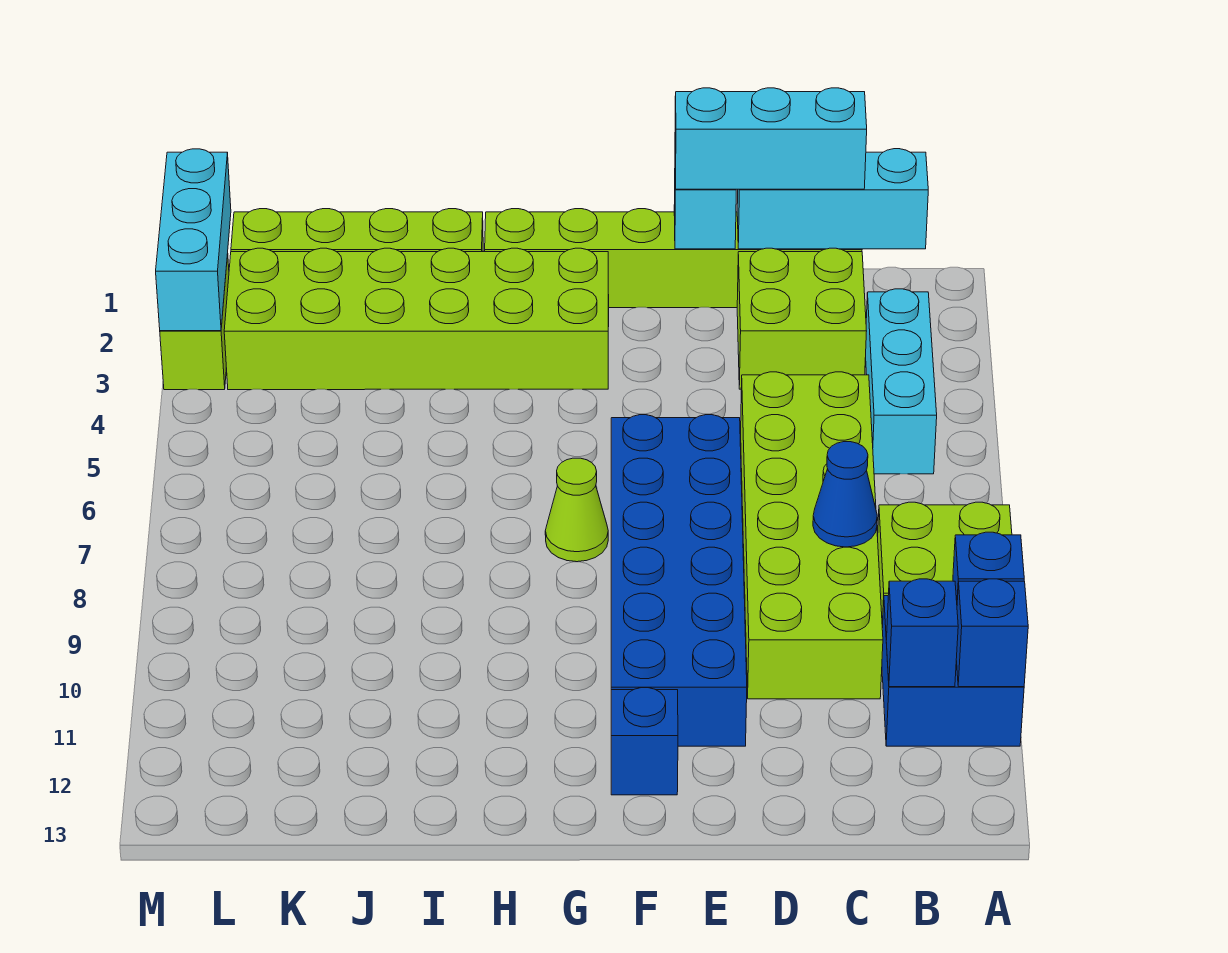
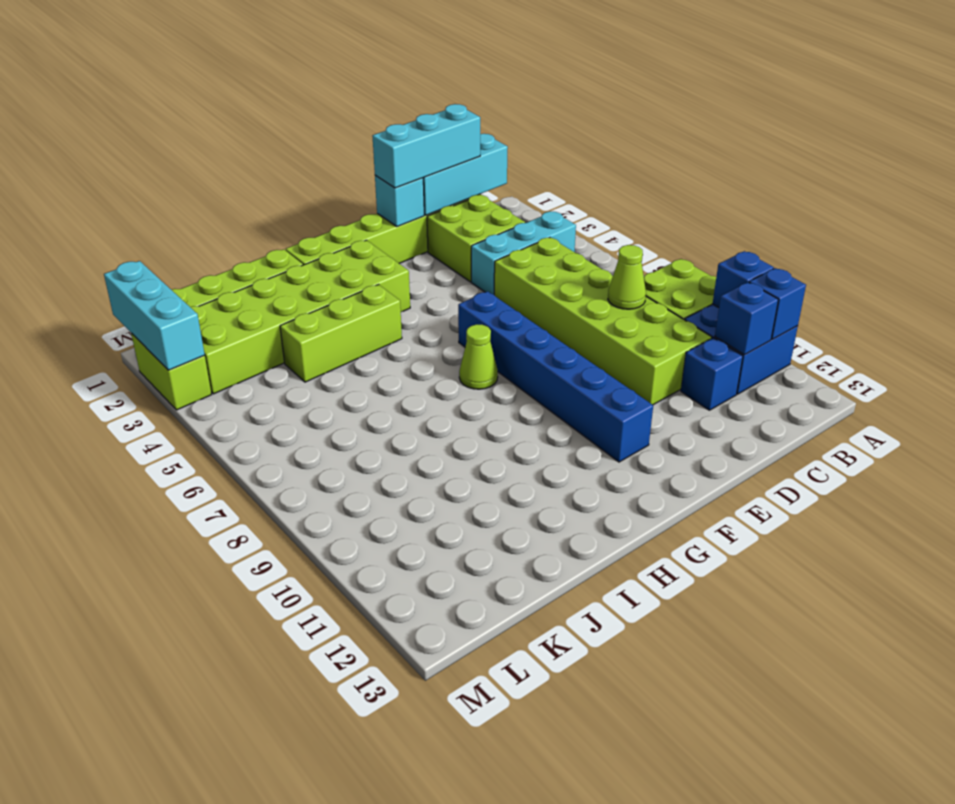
cyan 1x3 brick [866,289,937,474] -> cyan 1x3 brick turned to [471,211,576,295]
blue 1x1 cone [813,442,877,547] -> lime 1x1 cone [608,245,646,309]
blue 2x6 brick [611,415,747,746] -> blue 1x6 brick [458,291,653,462]
blue 1x1 brick [611,688,678,795] -> blue 1x1 brick moved to [681,338,743,410]
none -> lime 1x3 brick [280,285,402,382]

